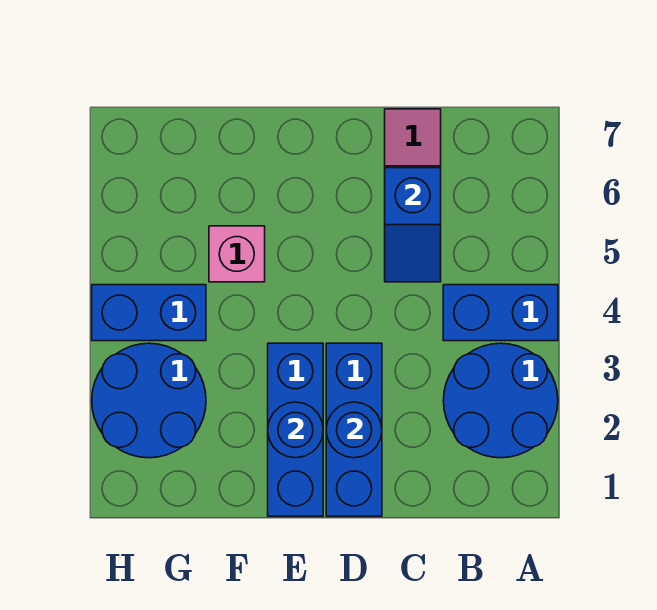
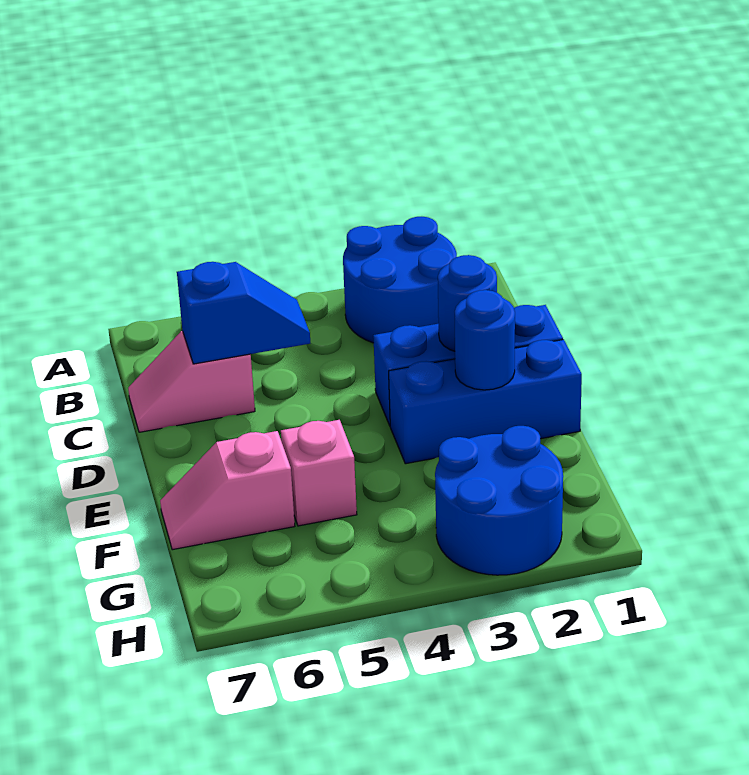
blue 1x2 brick [443,285,558,341] -> none
none -> pink 1x2 slope [160,431,295,550]
blue 1x2 brick [92,285,206,341] -> none

